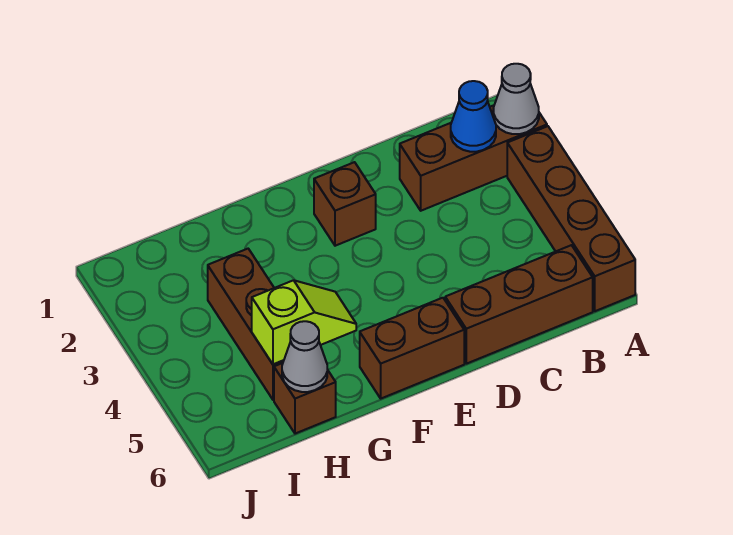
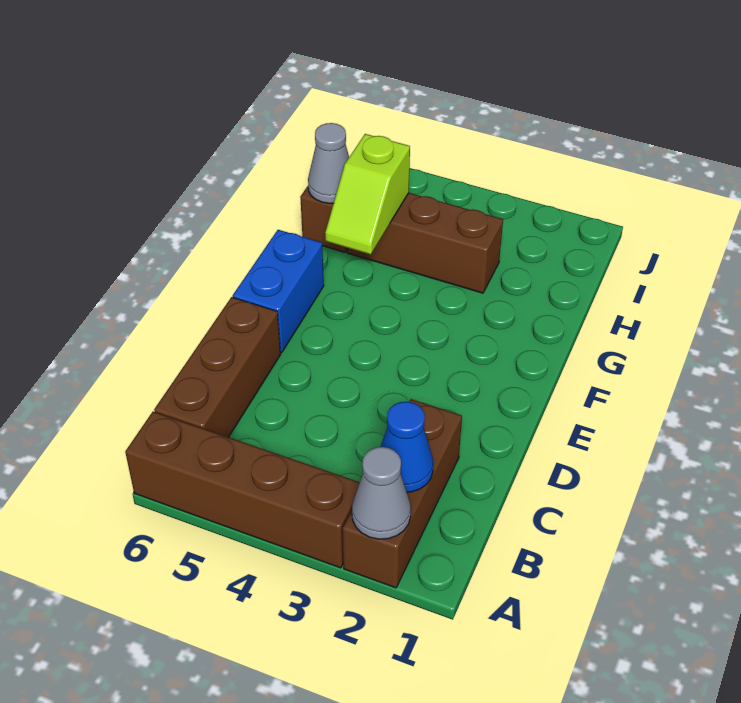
brown 1x1 brick [314,162,376,246] -> none
brown 1x2 brick [360,298,464,398] -> blue 1x2 brick [233,230,324,353]

